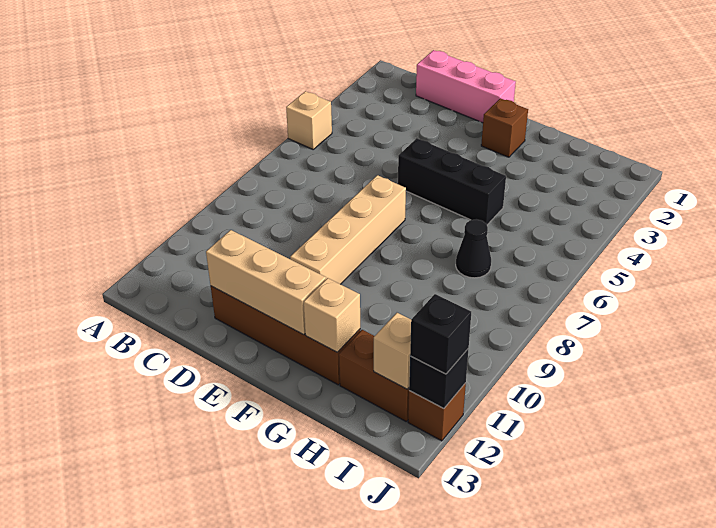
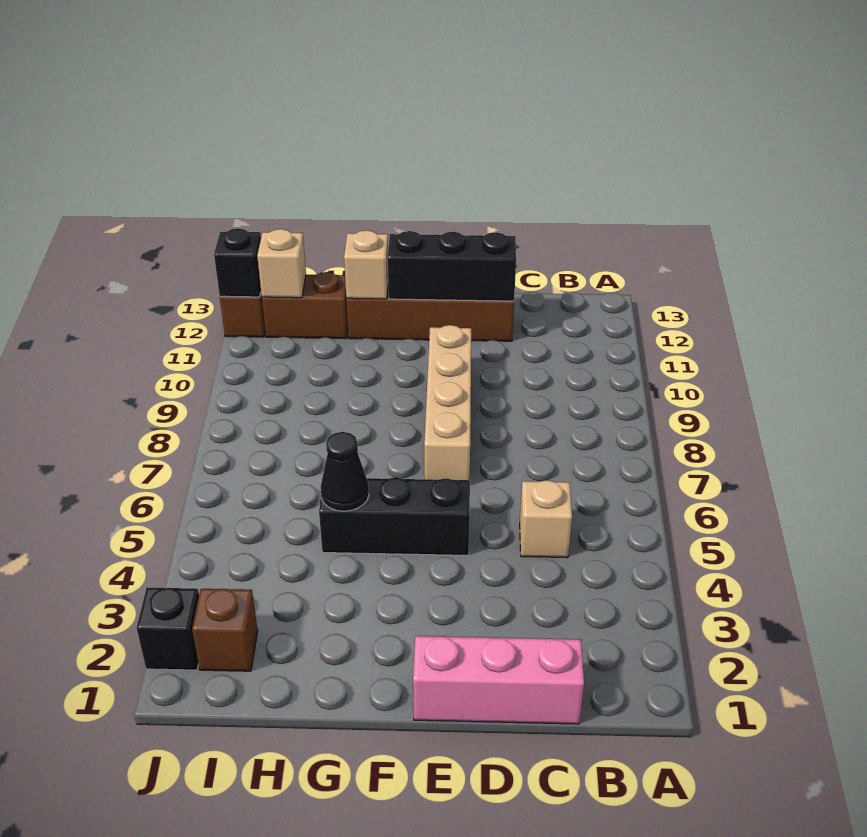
tan 1x1 brick [286,91,332,149] -> tan 1x1 brick moved to [520,480,572,558]
tan 1x3 brick [206,230,326,335] -> black 1x3 brick [388,231,516,301]
brown 1x1 brick [481,98,528,157] -> brown 1x1 brick moved to [192,589,258,671]
black 1x1 cone [456,219,491,278] -> black 1x1 cone moved to [321,432,369,511]
black 1x1 brick [410,294,471,374] -> black 1x1 brick moved to [137,587,199,670]

